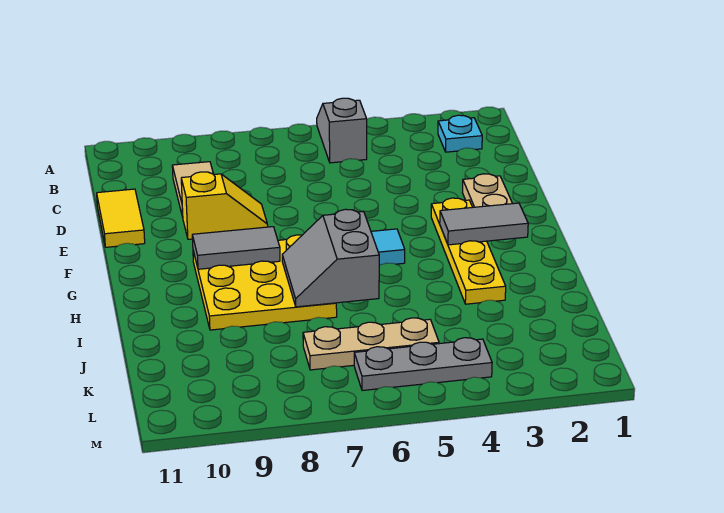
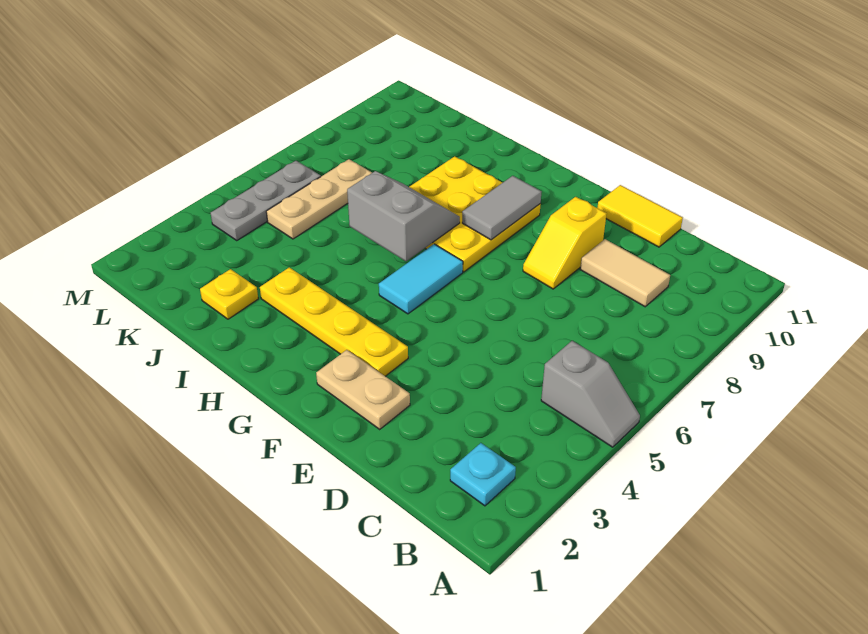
grey 1x2 tile [440,203,528,245] -> none
none -> yellow 1x1 plate [200,269,258,319]

